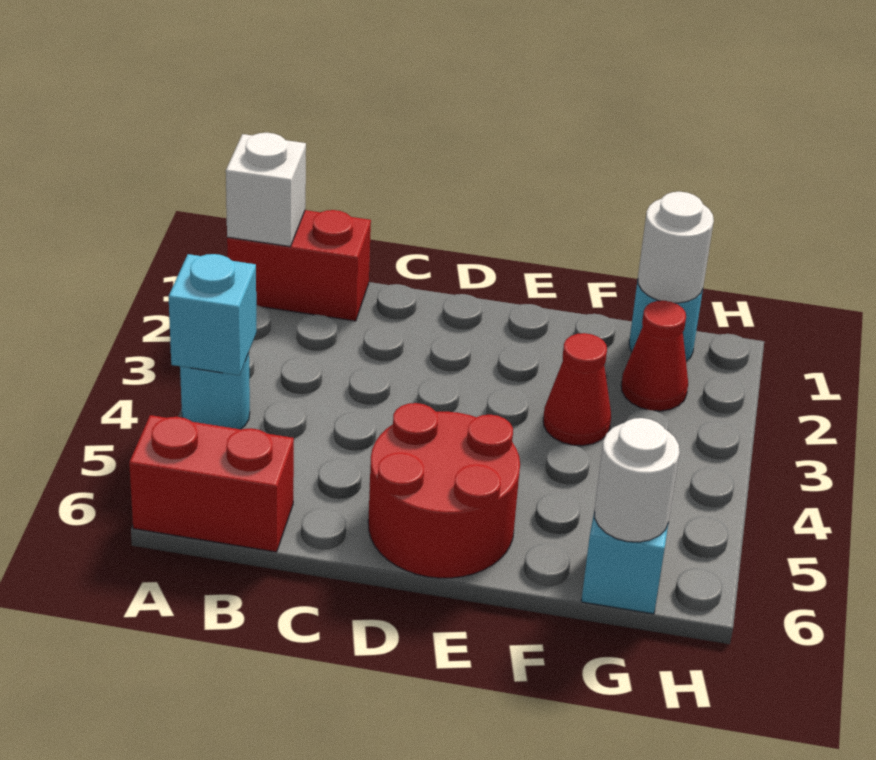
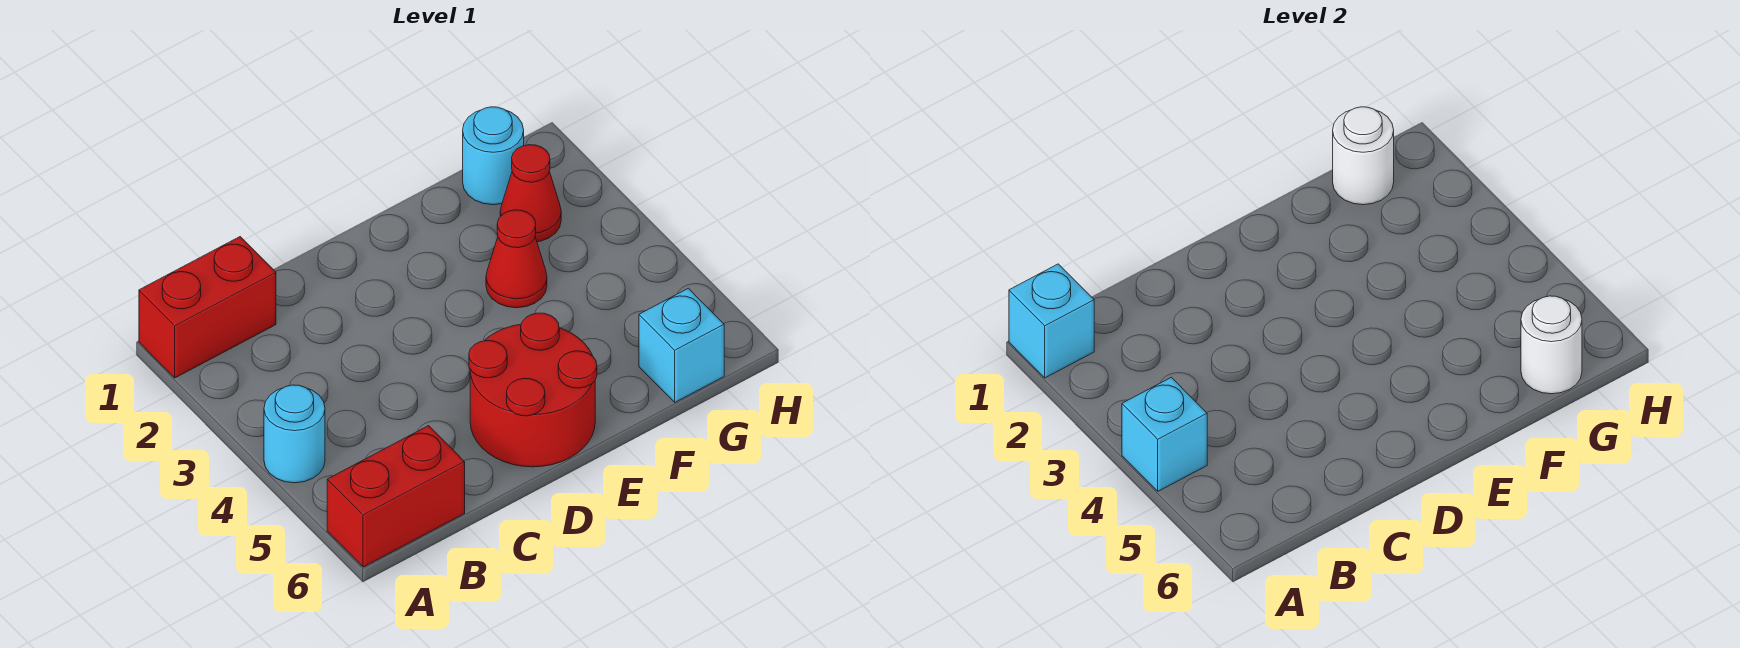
white 1x1 brick [226,133,306,247] -> cyan 1x1 brick [1009,264,1094,378]

